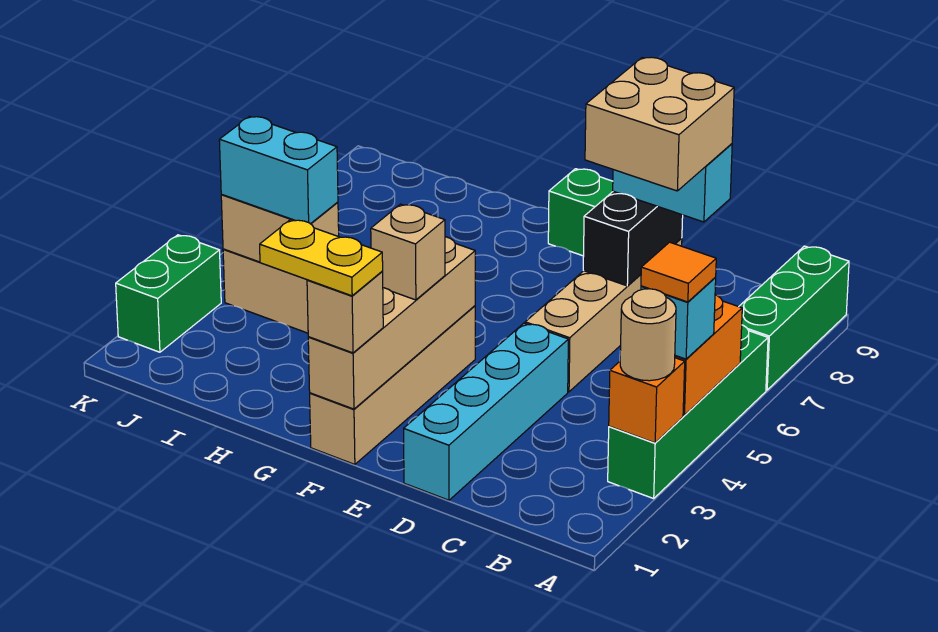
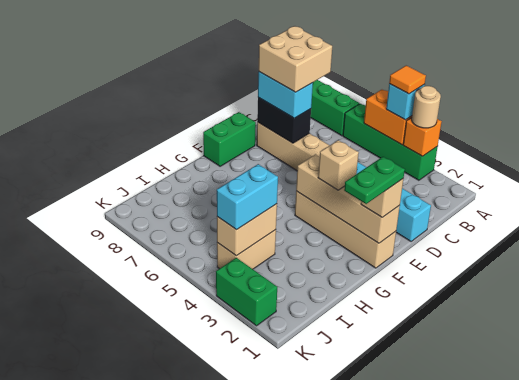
cyan 1x2 brick [613,144,732,222] -> cyan 1x2 brick turned to [258,72,313,118]
yellow 1x2 plate [260,220,383,296] -> green 1x2 plate [344,157,405,204]

